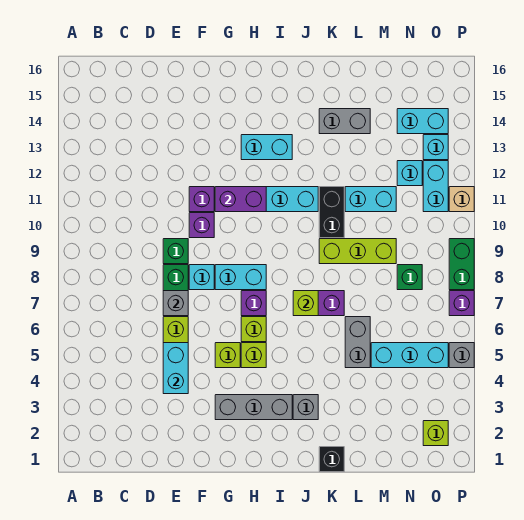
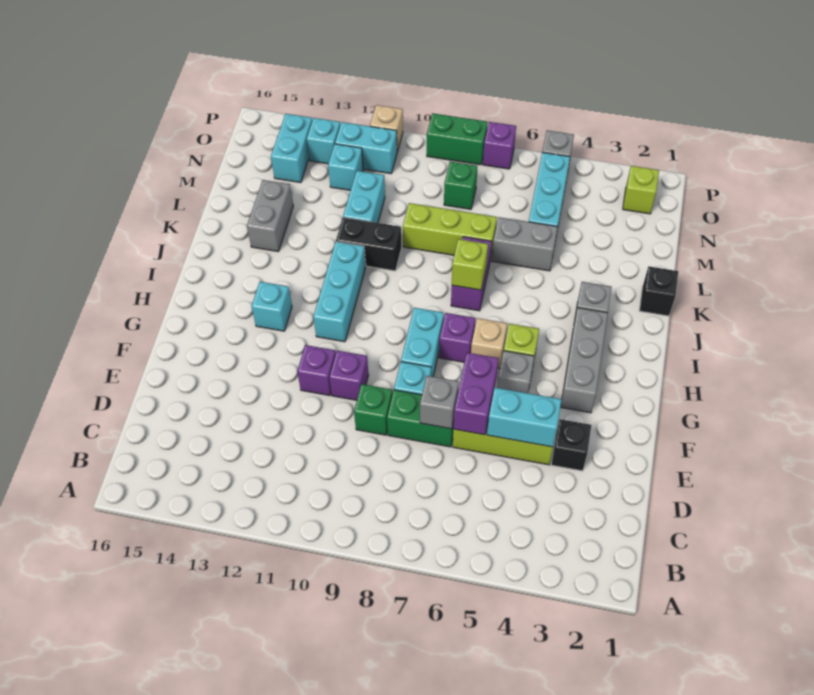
none -> black 1x1 brick [551,419,591,471]
lime 1x1 brick [215,343,240,368] -> grey 1x1 brick [497,351,534,393]
purple 1x2 brick [215,187,266,212] -> purple 1x2 brick moved to [453,353,499,435]
lime 1x1 brick [241,317,266,342] -> tan 1x1 brick [471,318,507,368]
cyan 1x2 brick [241,135,292,160] -> cyan 1x1 brick [252,282,292,331]
lime 1x3 brick [319,239,396,264] -> lime 1x3 brick turned to [403,203,497,260]

